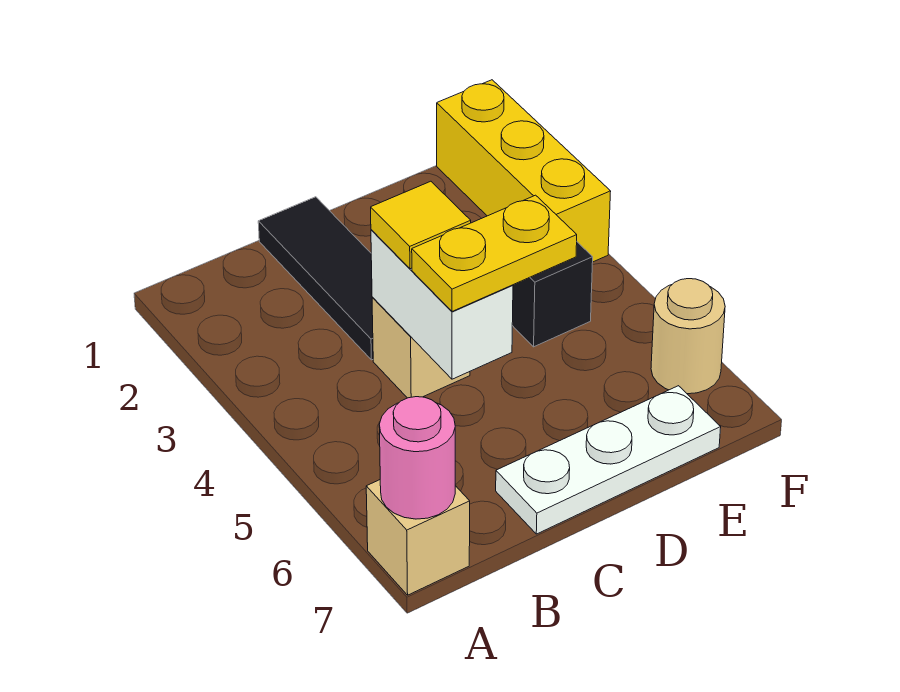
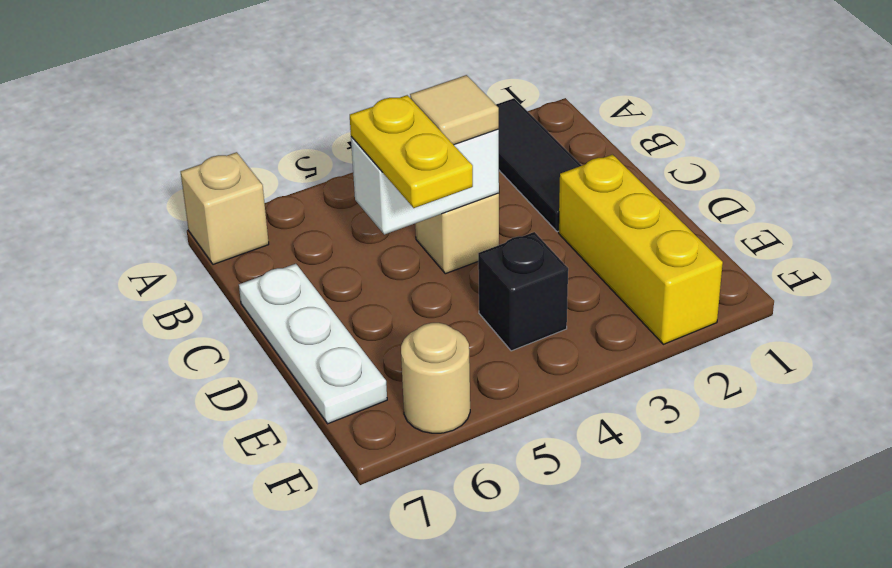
pink 1x1 round brick [379,397,455,519] -> none
black 1x3 tile [258,197,373,360] -> black 1x3 tile turned to [496,98,582,232]
yellow 1x1 tile [371,181,471,269] -> tan 1x1 tile [410,75,499,145]
yellow 1x3 brick [437,80,611,262] -> yellow 1x3 brick turned to [559,155,723,344]

